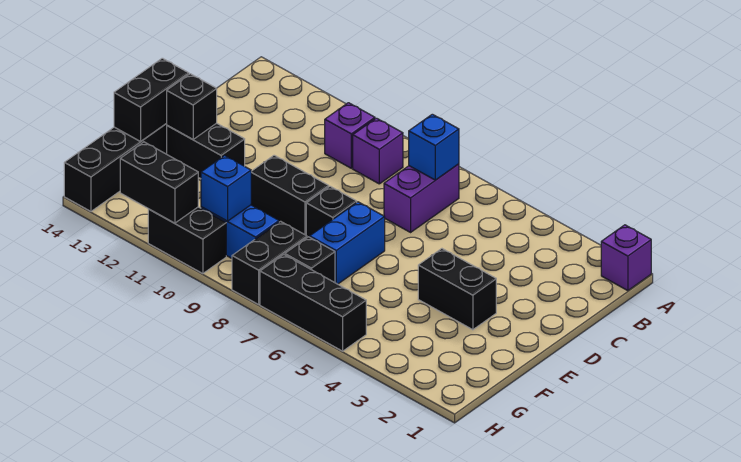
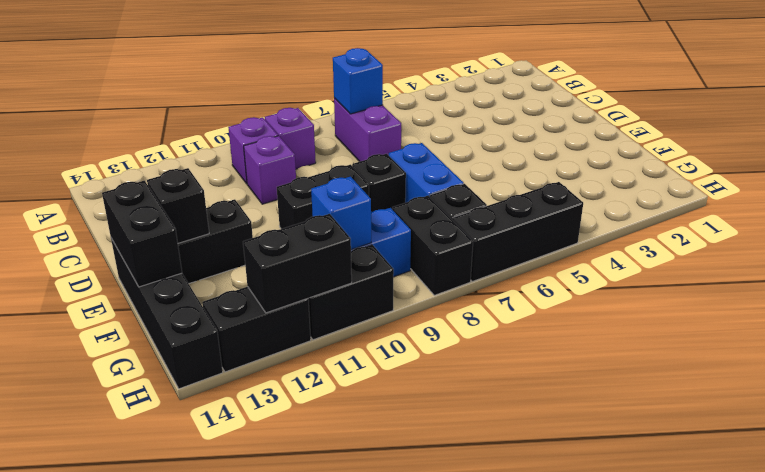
purple 1x1 brick [601,225,651,291] -> purple 1x1 brick moved to [244,136,296,204]
black 1x2 brick [418,249,496,330] -> black 1x2 brick moved to [202,286,311,372]

